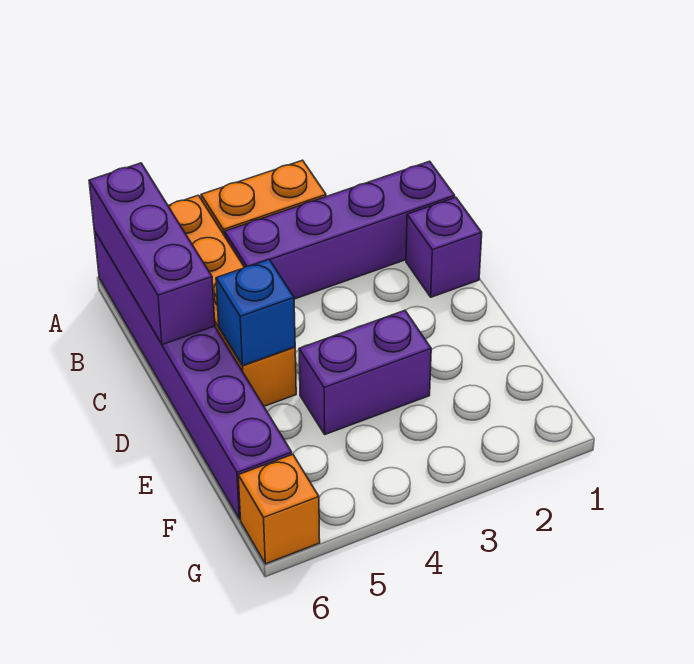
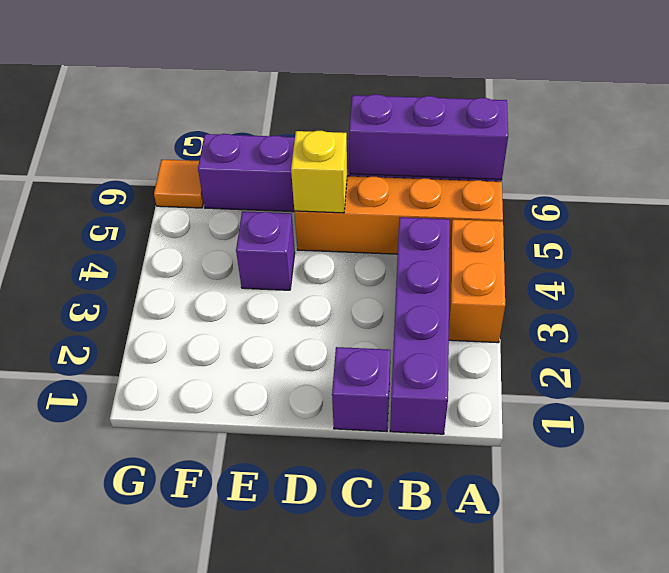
blue 1x1 brick [216,259,295,366] -> yellow 1x1 brick [291,131,347,213]
purple 1x2 brick [299,310,431,434] -> purple 1x1 brick [236,211,295,290]
orange 1x1 brick [238,455,320,564] -> orange 1x1 tile [154,160,204,208]

